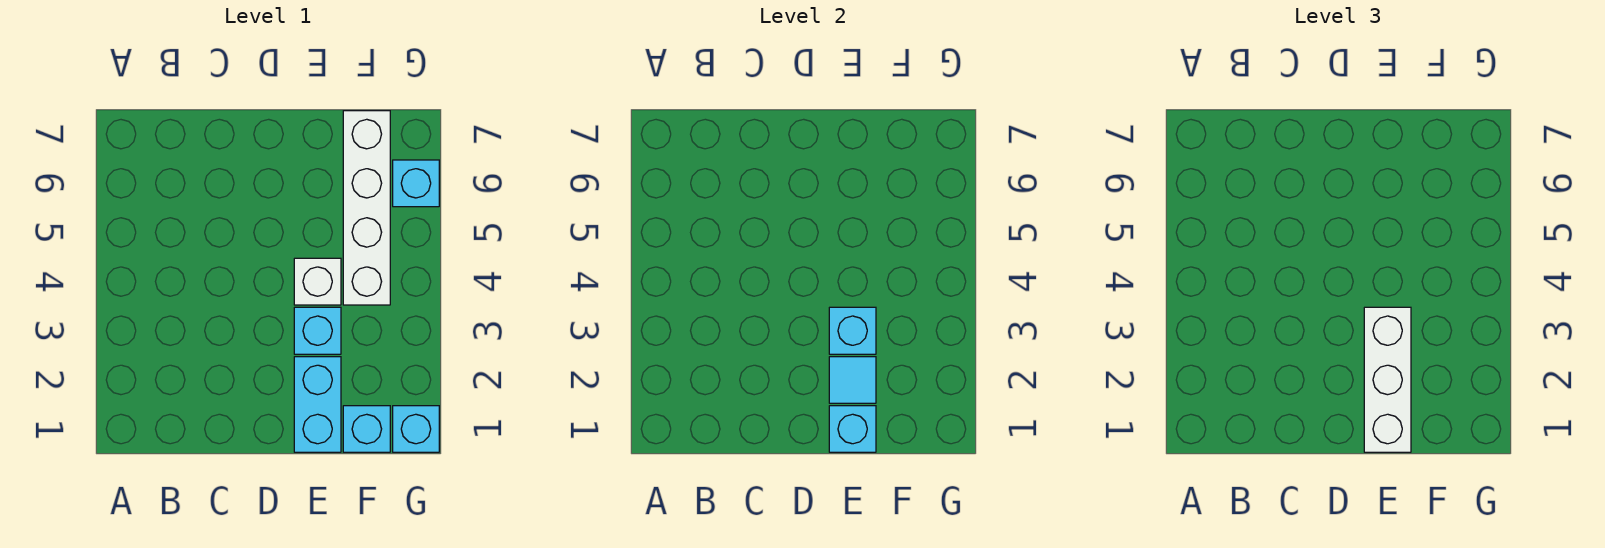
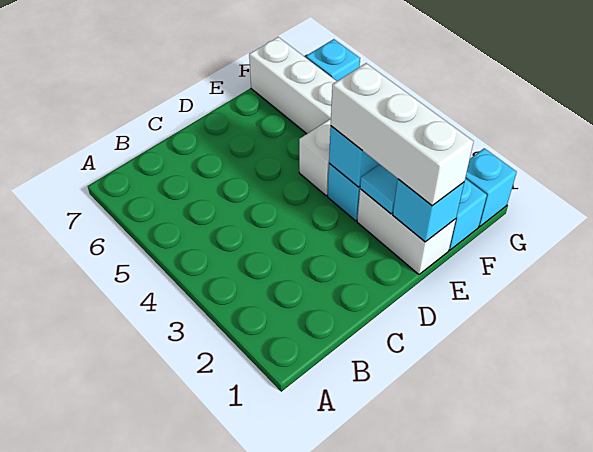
cyan 1x2 brick [294,357,341,452] -> white 1x2 brick [357,189,456,274]

